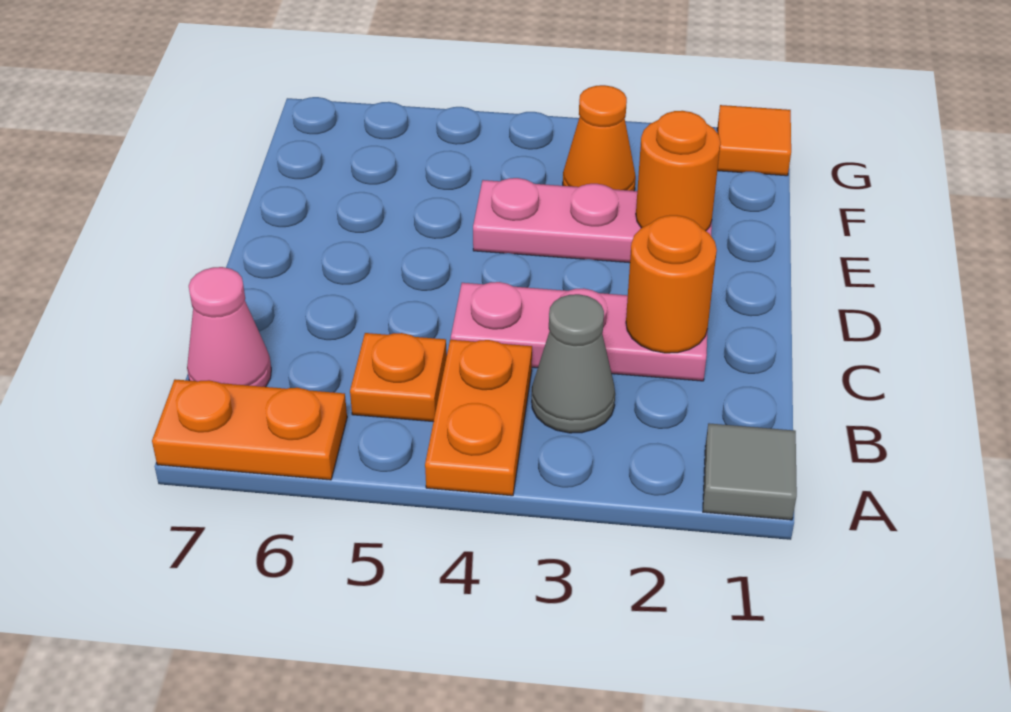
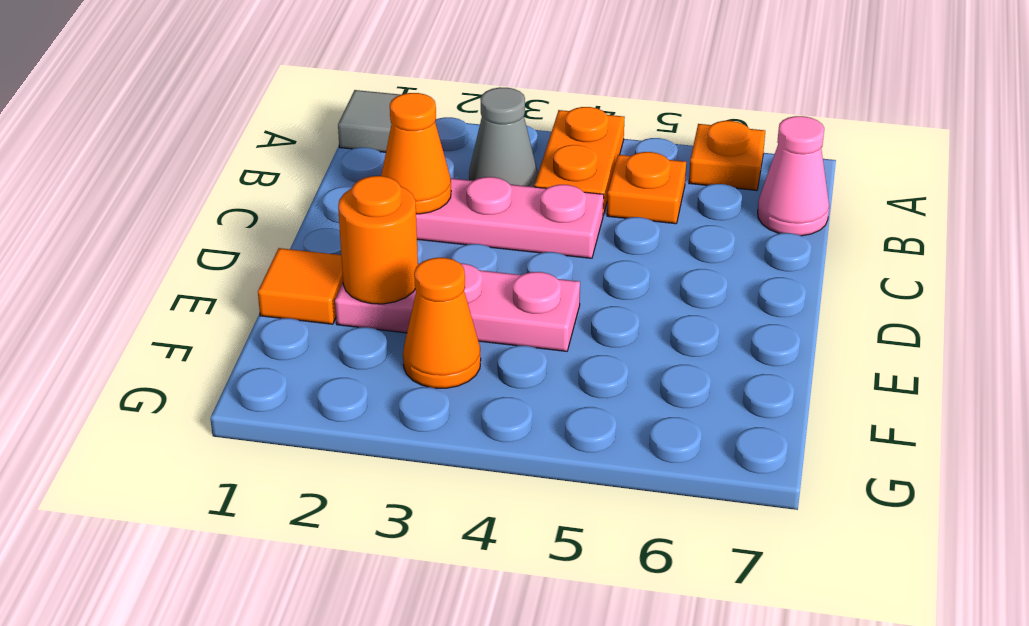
orange 1x2 plate [152,379,347,480] -> orange 1x1 plate [689,121,765,190]
orange 1x1 round brick [626,215,717,353] -> orange 1x1 cone [381,93,451,214]
orange 1x1 tile [717,105,791,176] -> orange 1x1 tile moved to [258,248,343,324]

